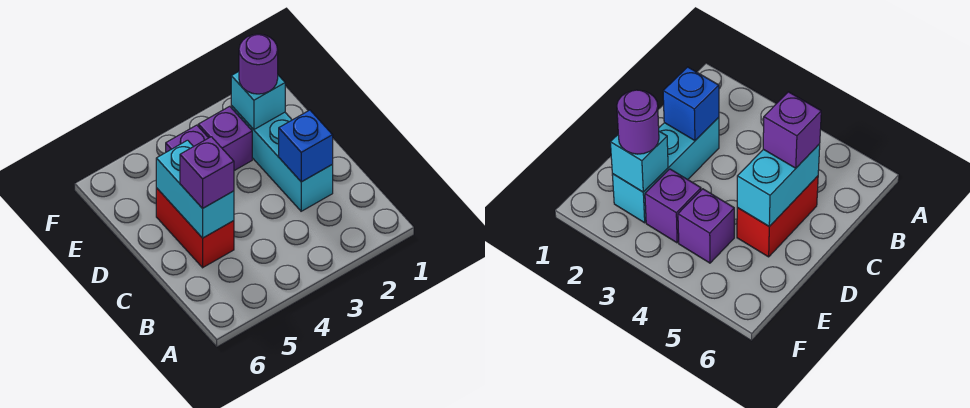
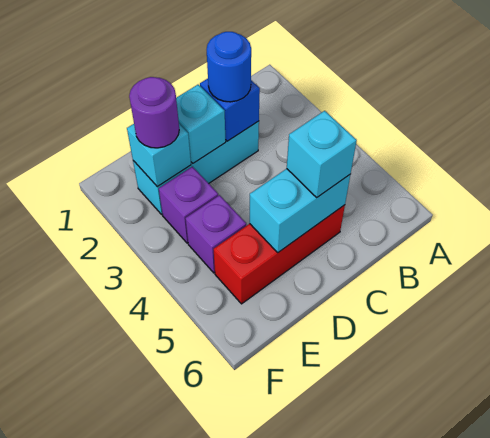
none -> blue 1x1 round brick [207,32,251,102]
red 1x2 brick [156,188,234,268] -> red 1x3 brick [214,205,345,304]
purple 1x1 brick [180,137,234,208] -> cyan 1x1 brick [287,111,357,197]
none -> cyan 1x1 brick [176,85,226,163]

